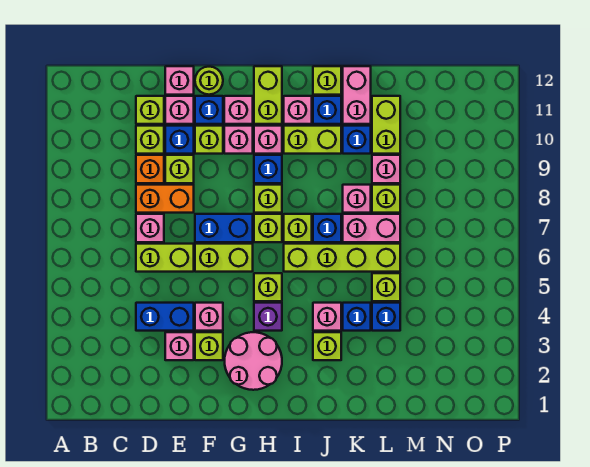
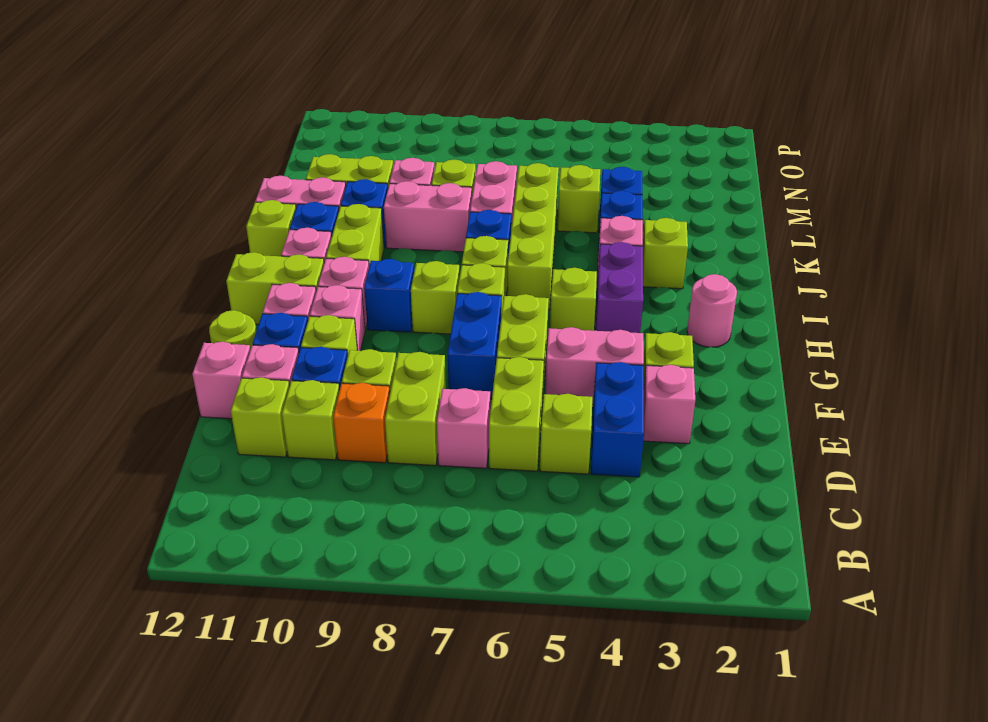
none -> lime 1x1 brick [540,394,592,474]
orange 1x2 brick [136,185,194,213] -> lime 1x2 brick [385,352,446,466]
pink 1x1 brick [195,303,223,331] -> pink 1x2 brick [545,327,644,404]
pink 2x2 round brick [225,332,282,390] -> pink 1x1 round brick [687,274,737,347]
purple 1x1 brick [254,303,282,331] -> purple 1x2 brick [596,242,643,333]
pink 1x1 brick [343,185,371,213] -> pink 1x2 brick [384,181,472,252]

